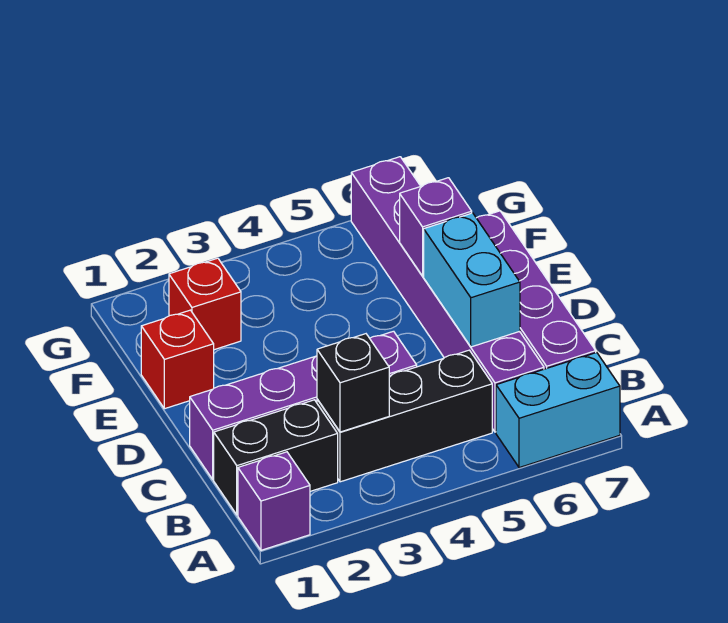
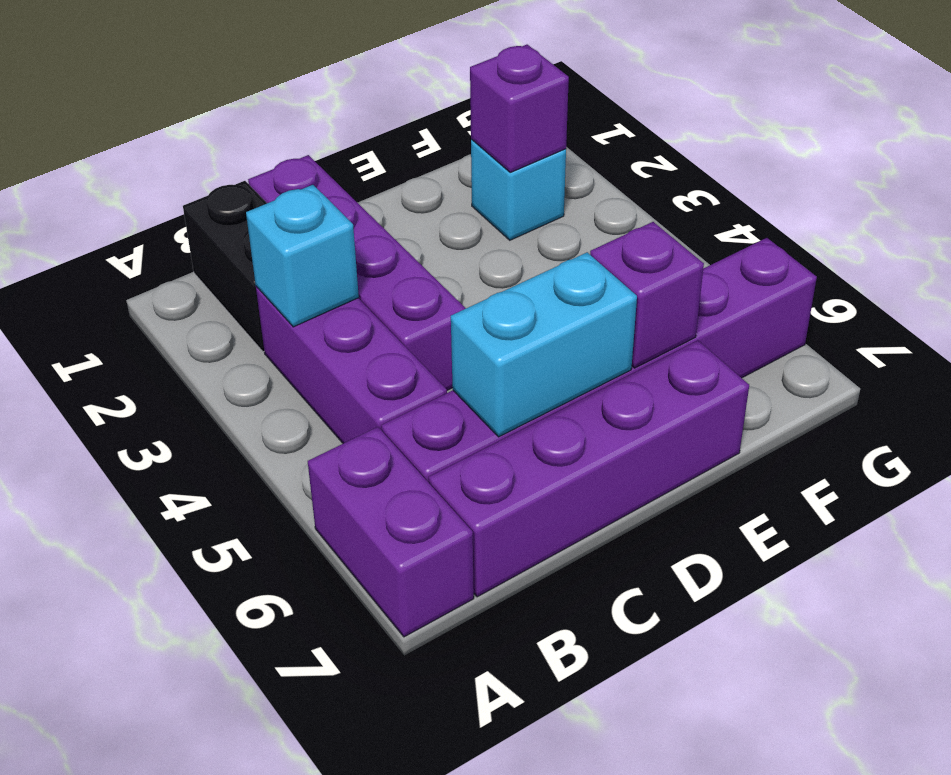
purple 1x1 brick [238,452,310,550] -> purple 1x1 brick moved to [470,45,569,172]
cyan 1x2 brick [496,353,620,468] -> purple 1x2 brick [308,427,474,637]
black 1x3 brick [317,350,492,482] -> purple 1x3 brick [256,286,447,443]
black 1x1 brick [317,334,389,432] -> cyan 1x1 brick [246,185,359,327]
red 1x1 brick [141,310,214,409] -> none
red 1x1 brick [169,258,241,350] -> cyan 1x1 brick [471,139,566,240]

